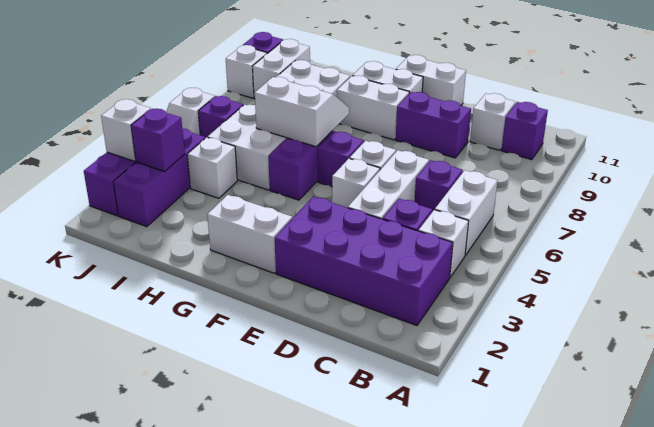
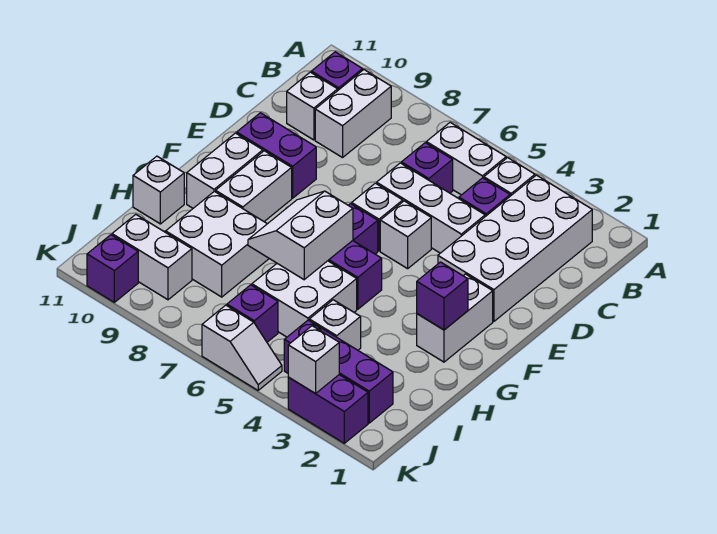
purple 2x4 brick [275,197,453,325] -> white 2x4 brick [438,175,592,321]
purple 1x2 brick [396,92,471,158] -> purple 1x2 brick turned to [237,113,316,198]
white 1x2 brick [396,55,466,105] -> white 1x2 brick moved to [315,70,391,158]
purple 1x1 brick [131,109,185,171] -> purple 1x1 brick moved to [417,262,468,330]
white 1x1 brick [226,45,267,98] -> white 1x1 brick moved to [133,156,184,224]

